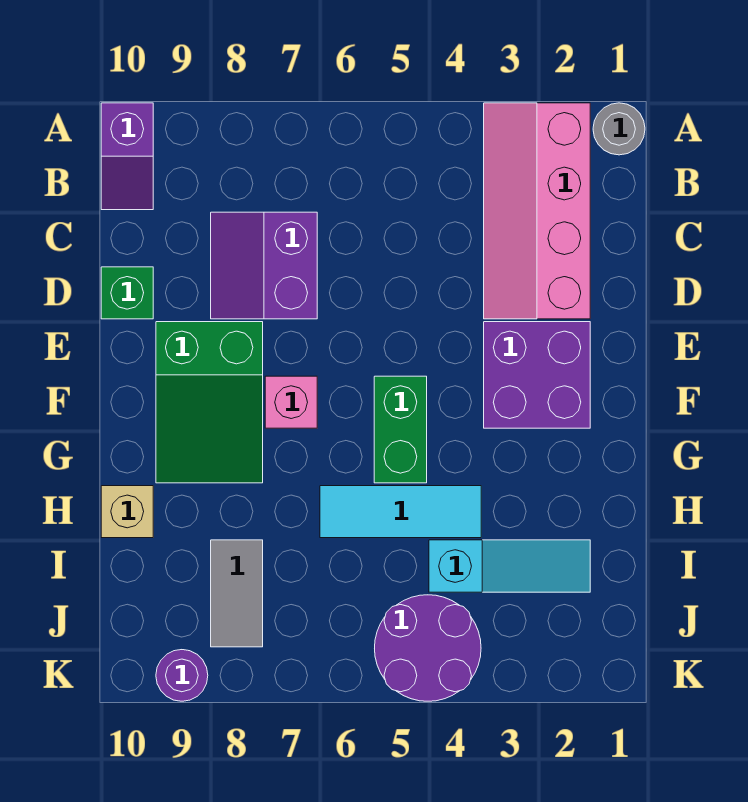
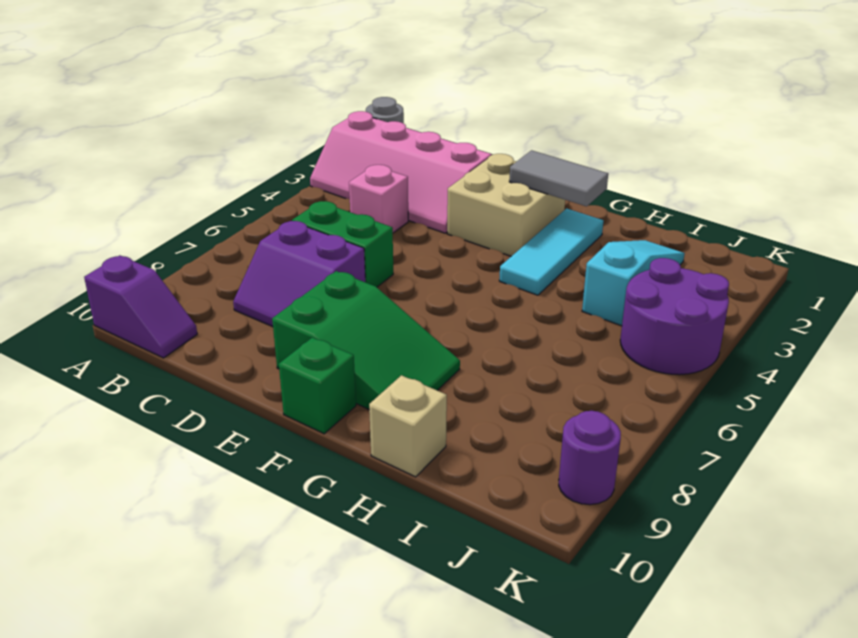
green 1x1 brick [101,267,153,319] -> green 1x1 brick moved to [279,337,356,434]
purple 2x2 brick [484,322,590,428] -> tan 2x2 brick [447,154,565,256]
green 1x2 brick [374,376,427,483] -> green 1x2 brick moved to [292,201,393,287]
pink 1x1 brick [265,376,317,428] -> pink 1x1 brick moved to [349,165,408,233]
cyan 1x3 tile [320,486,481,538] -> cyan 1x3 tile moved to [499,208,603,295]
grey 1x2 tile [211,540,263,647] -> grey 1x2 tile moved to [509,150,608,206]

